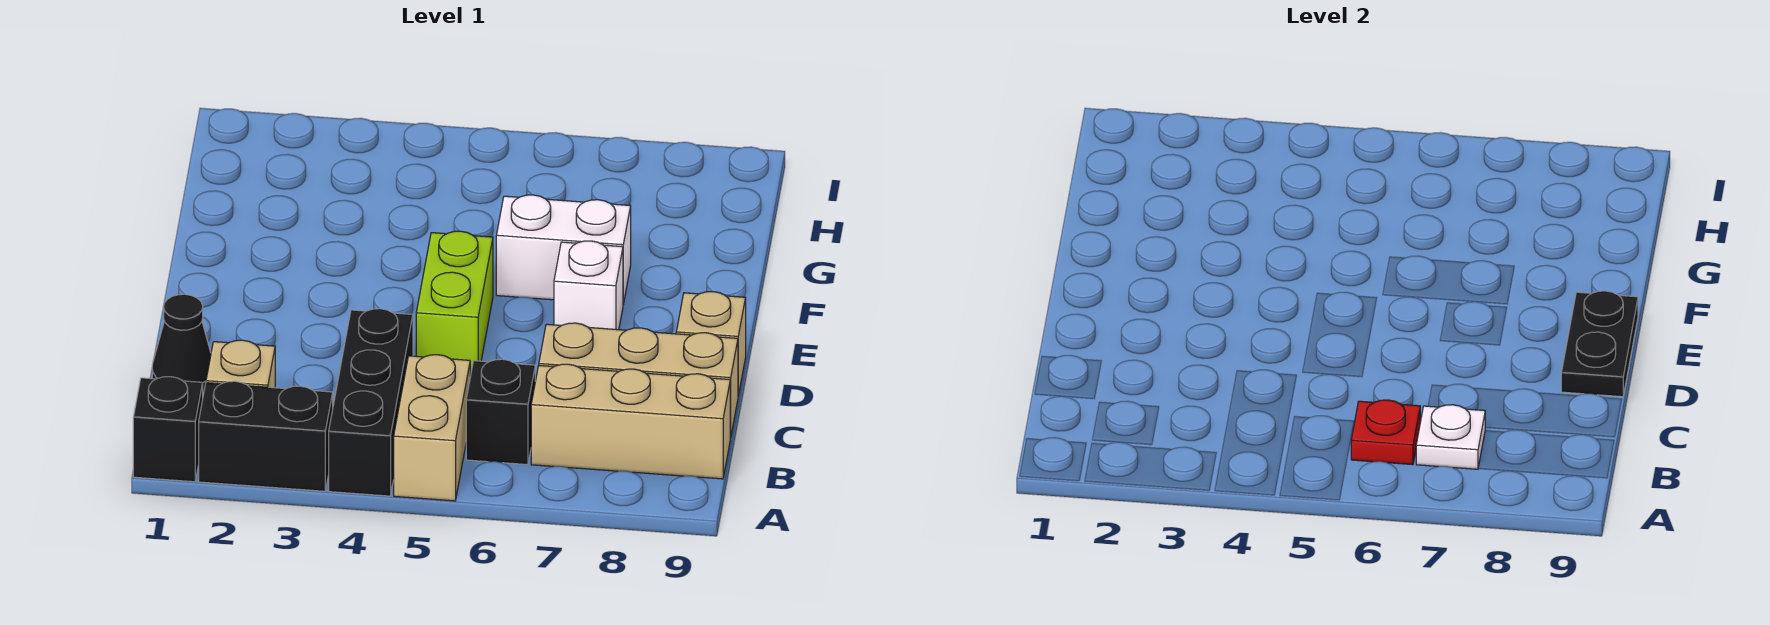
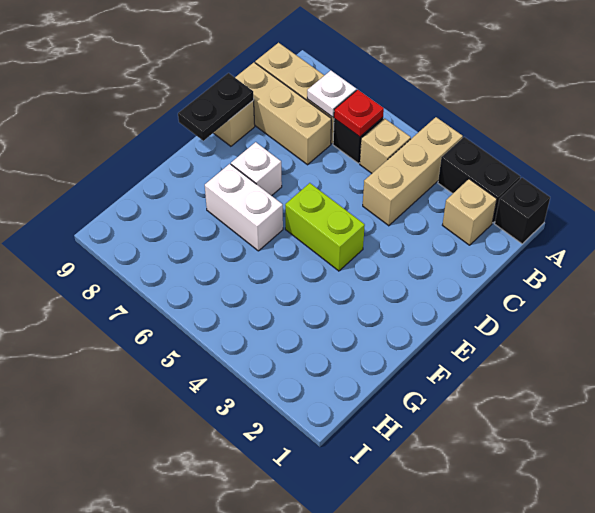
black 1x3 brick [329,309,413,496] -> tan 1x3 brick [363,117,463,226]
tan 1x2 brick [394,355,470,501] -> tan 1x1 brick [360,118,411,173]
black 1x1 cone [152,294,211,392] -> none
lime 1x2 brick [416,231,493,376] -> lime 1x2 brick turned to [285,183,365,271]

